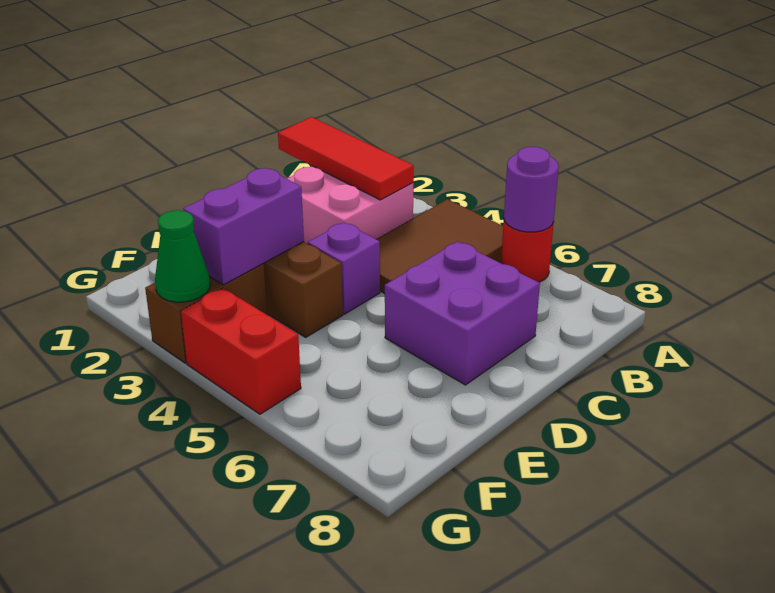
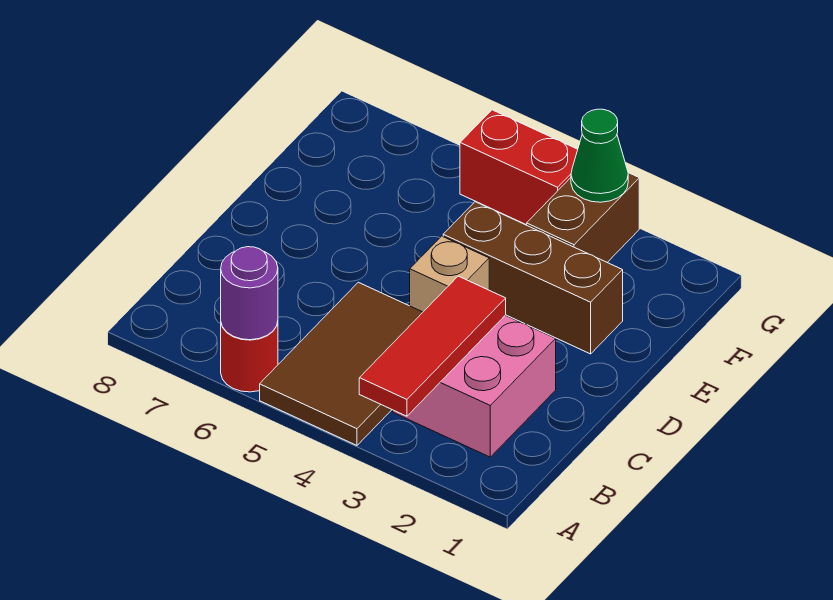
red 1x3 tile [278,117,414,200] -> red 1x3 tile turned to [359,276,506,416]
purple 2x2 brick [385,242,540,385] -> none
purple 1x1 brick [308,223,380,314] -> tan 1x1 brick [410,236,489,312]
purple 1x2 brick [183,168,304,285] -> none

